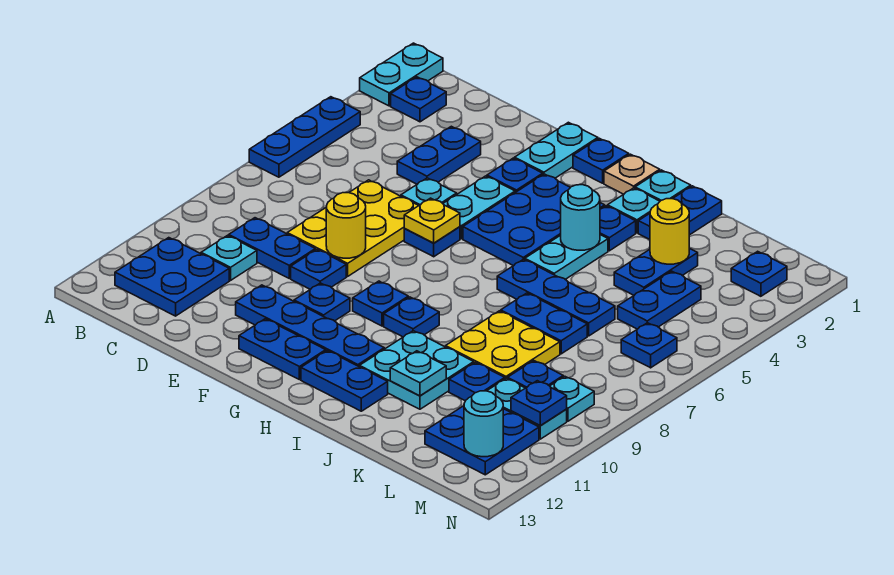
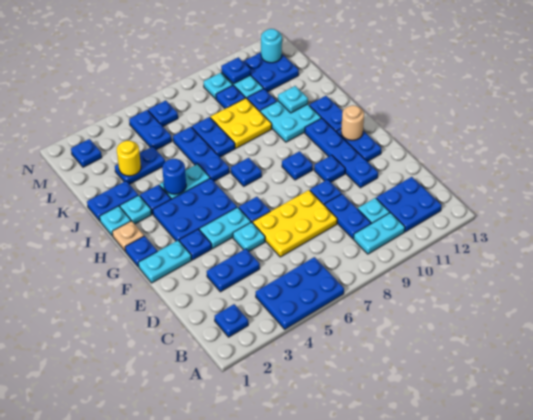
cyan 1x2 plate [360,43,443,106] -> cyan 1x2 plate moved to [353,213,405,254]
blue 1x3 plate [249,97,360,177] -> blue 2x3 plate [256,257,344,329]
yellow 1x1 round brick [326,193,366,258] -> none
yellow 1x1 plate [404,198,460,243] -> none
none -> tan 1x1 round brick [341,105,364,140]
blue 1x1 plate [384,297,439,337] -> blue 1x1 plate moved to [231,158,262,186]
cyan 1x1 round brick [561,185,600,250] -> blue 1x1 round brick [162,159,186,194]
blue 1x2 plate [618,271,701,329] -> blue 1x2 plate turned to [129,110,172,150]

